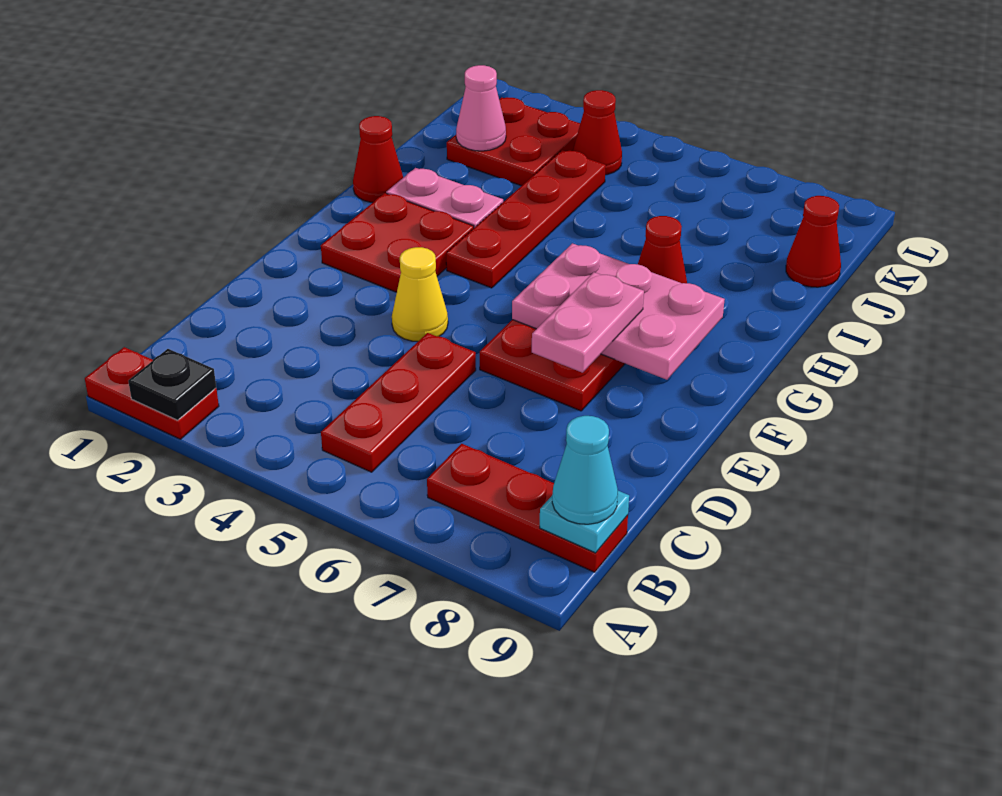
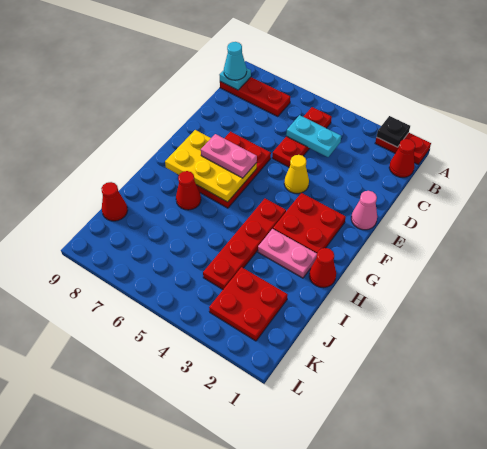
none -> cyan 1x2 plate [286,115,341,157]
pink 1x2 plate [532,272,644,373] -> pink 1x2 plate turned to [201,134,257,178]
pink 2x3 plate [512,243,725,380] -> yellow 2x3 plate [165,130,257,202]
pink 1x1 cone [456,65,506,151] -> pink 1x1 cone moved to [351,191,377,230]
red 1x1 cone [573,90,622,175] -> red 1x1 cone moved to [389,139,415,177]

